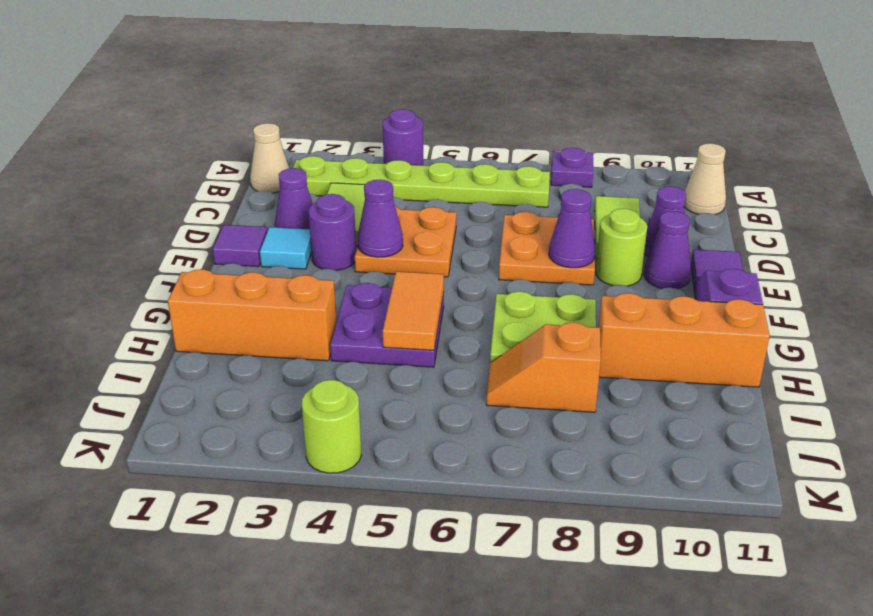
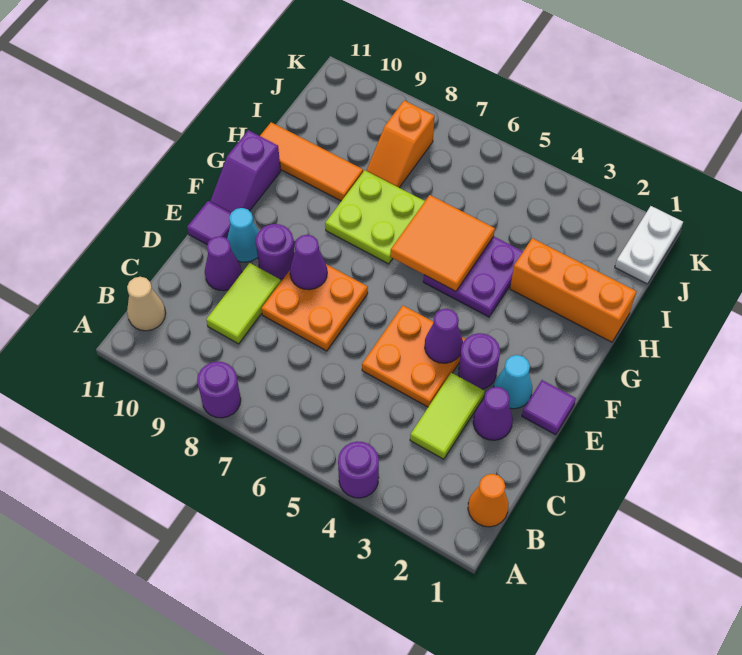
purple 1x1 plate [551,148,593,187] -> purple 1x1 round brick [197,362,241,418]
tan 1x1 cone [250,123,289,193] -> orange 1x1 cone [468,474,509,527]
lime 1x6 plate [293,156,550,207] -> none
cyan 1x1 tile [260,227,311,269] -> cyan 1x1 cone [494,355,532,409]
lime 1x1 round brick [596,209,647,286] -> purple 1x1 round brick [256,224,295,279]
purple 1x1 cone [644,211,691,289] -> cyan 1x1 cone [227,208,259,262]
orange 1x2 tile [383,271,444,350] -> orange 2x2 tile [391,195,495,291]
orange 1x3 brick [599,293,770,387] -> orange 1x3 tile [260,122,363,201]
orange 1x2 slope [486,322,601,412] -> orange 1x2 slope turned to [366,101,435,188]
none -> white 1x2 plate [615,206,683,284]
lime 1x1 round brick [302,380,361,473] -> none

